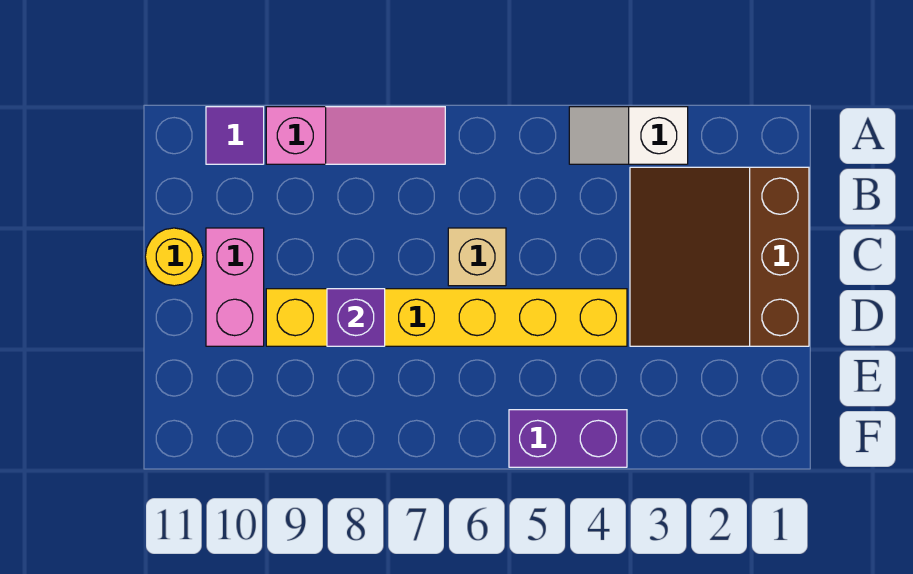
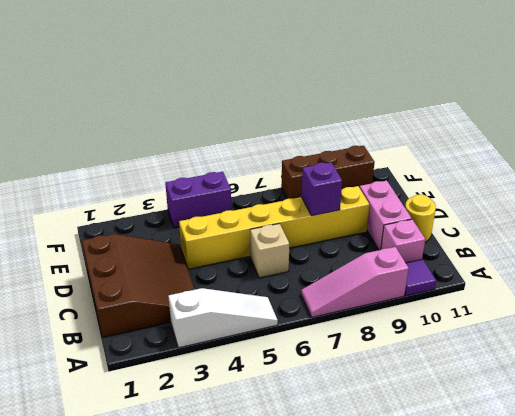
white 1x2 slope [569,107,688,164] -> white 1x3 slope [168,288,278,348]
none -> pink 1x1 brick [381,219,425,263]
none -> brown 1x3 brick [281,145,374,199]

